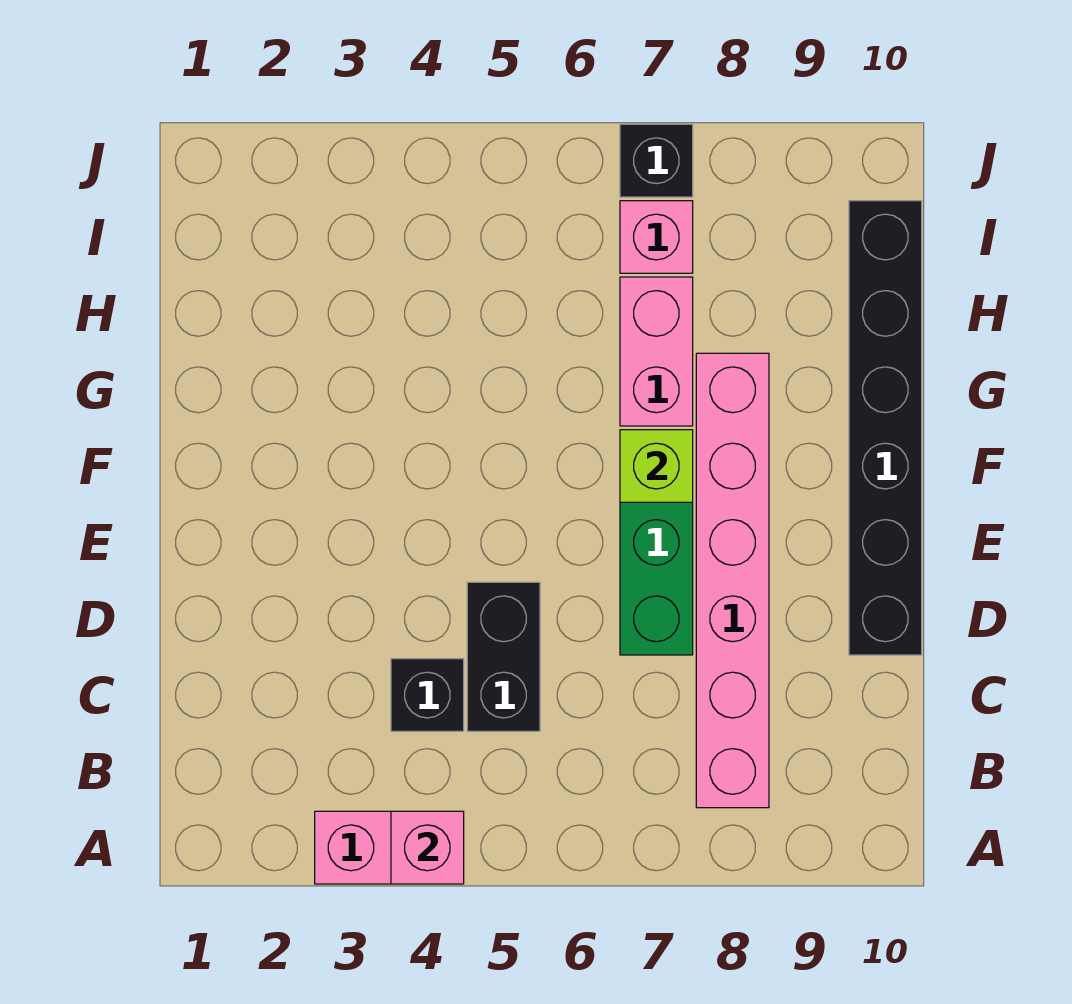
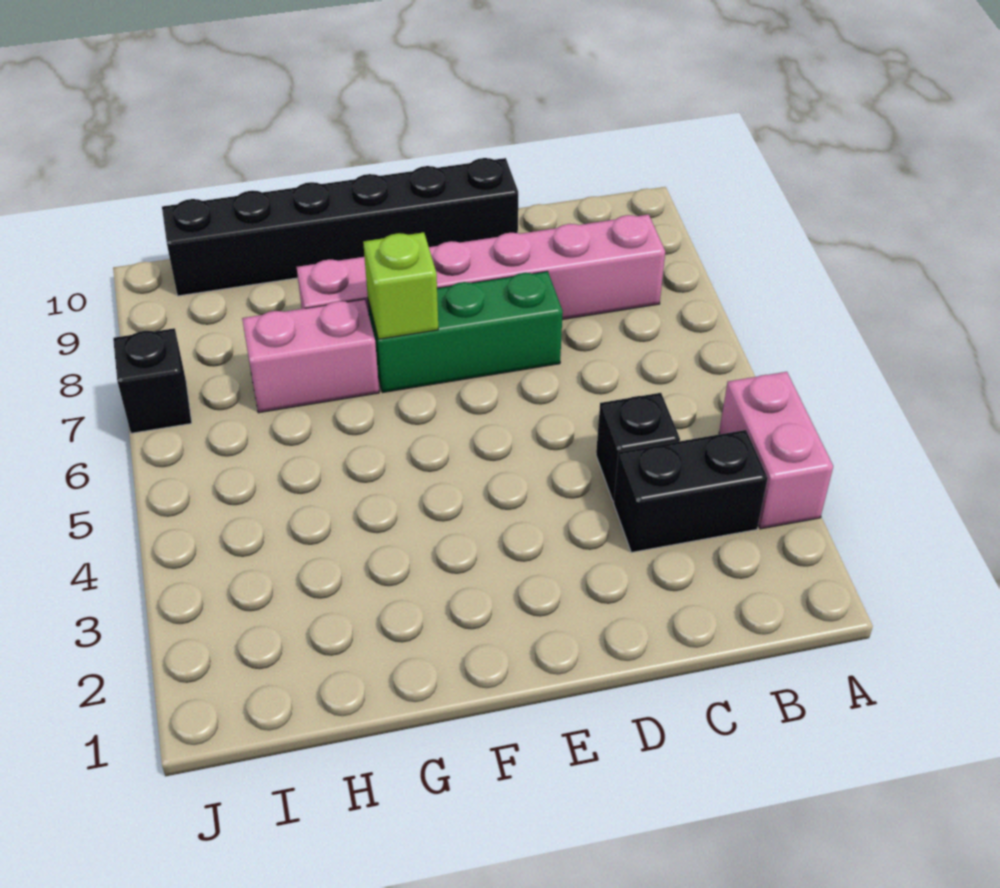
pink 1x1 brick [391,811,464,884] -> none
black 1x2 brick [467,582,540,731] -> black 1x2 brick moved to [614,430,768,552]
pink 1x1 brick [620,201,693,273] -> none

